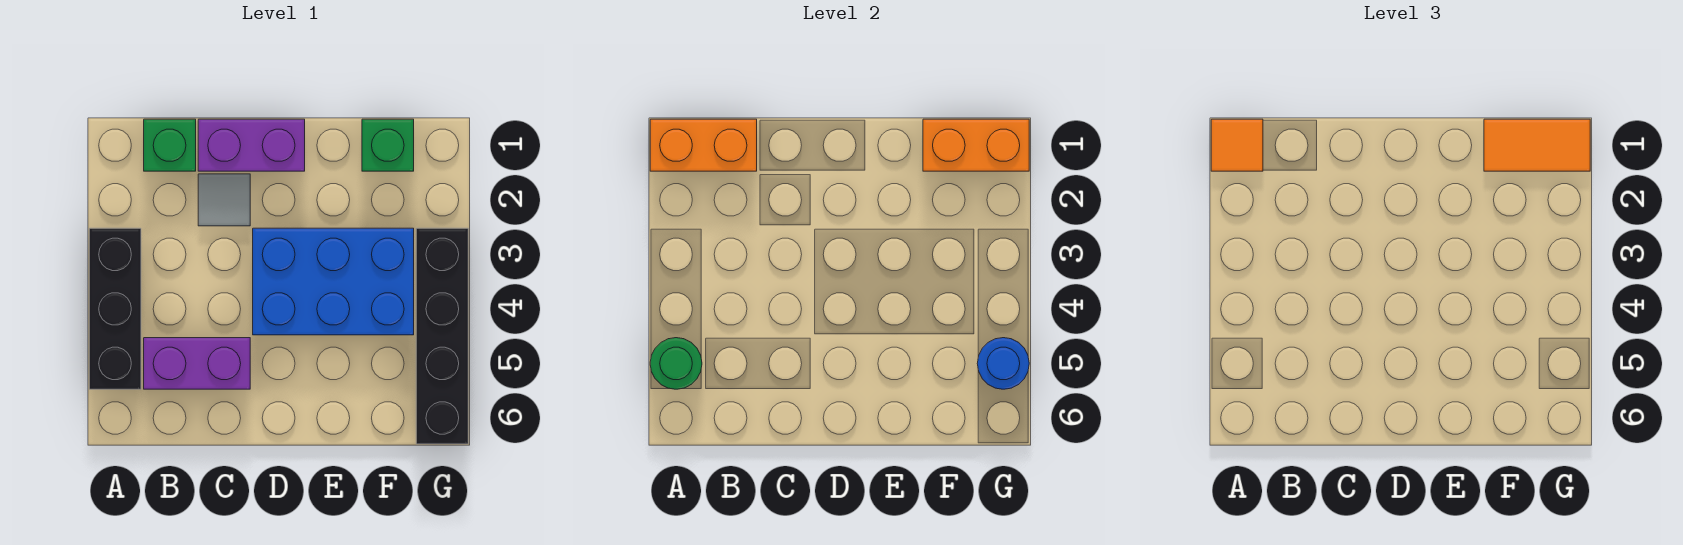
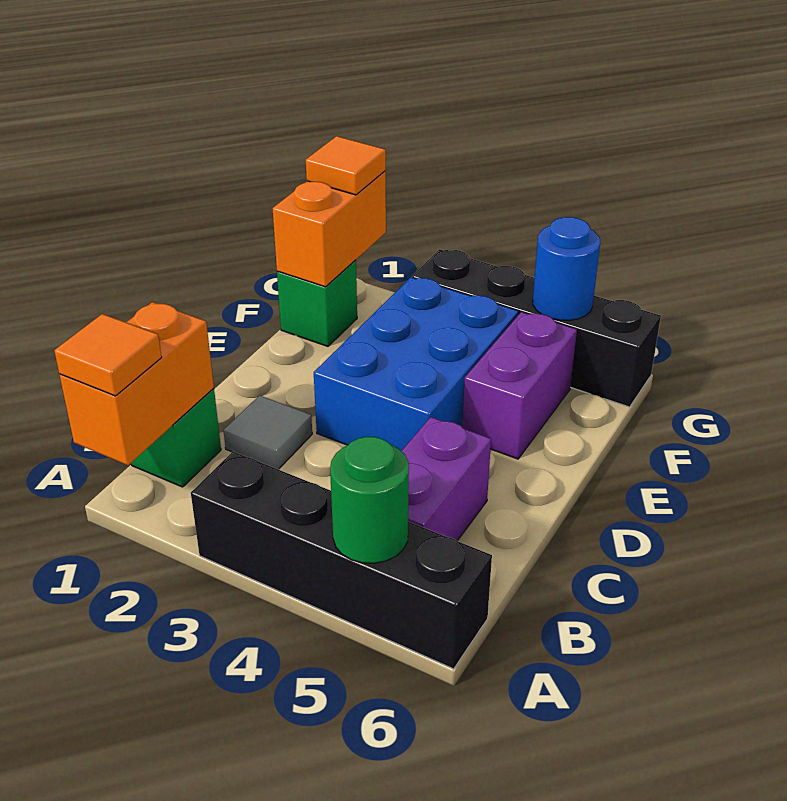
black 1x3 brick [89,228,141,389] -> black 1x4 brick [191,452,492,669]
purple 1x2 brick [198,119,305,171] -> purple 1x2 brick moved to [462,312,577,459]
orange 1x2 tile [1484,119,1590,171] -> orange 1x1 tile [306,136,386,195]

